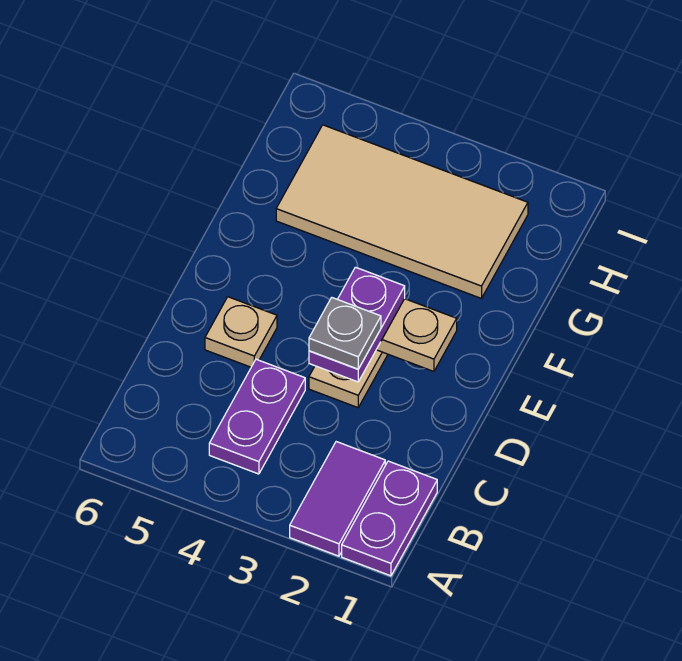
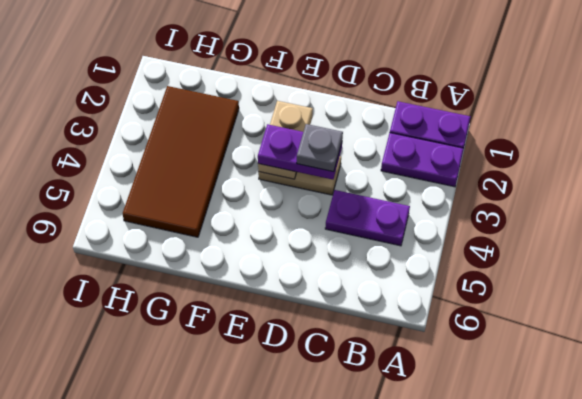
purple 1x2 tile [290,442,385,556] -> purple 1x2 plate [381,133,464,187]
tan 1x1 plate [205,297,277,367] -> none
tan 2x4 tile [276,125,528,298] -> brown 2x4 tile [123,86,239,237]

